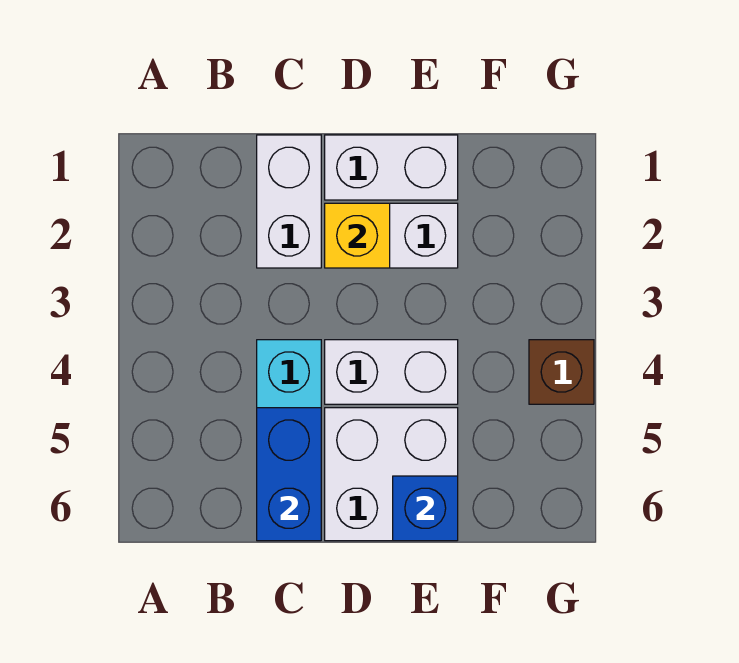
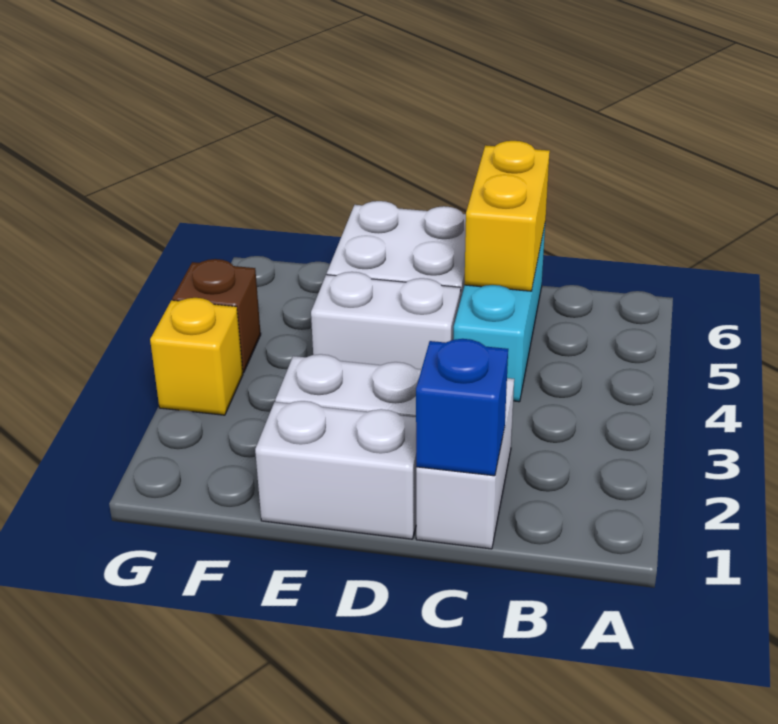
blue 1x2 brick [257,408,321,541] -> yellow 1x2 brick [464,141,550,291]
yellow 1x1 brick [325,203,390,268] -> yellow 1x1 brick moved to [150,298,243,415]
blue 1x1 brick [393,476,458,541] -> blue 1x1 brick moved to [416,339,508,476]

